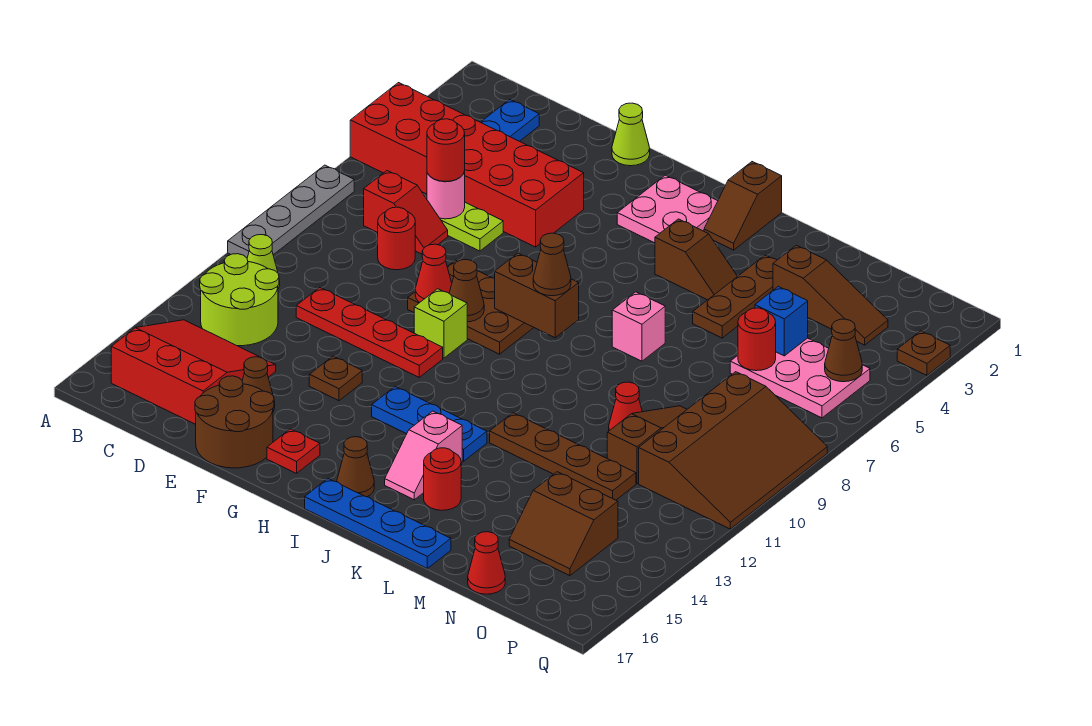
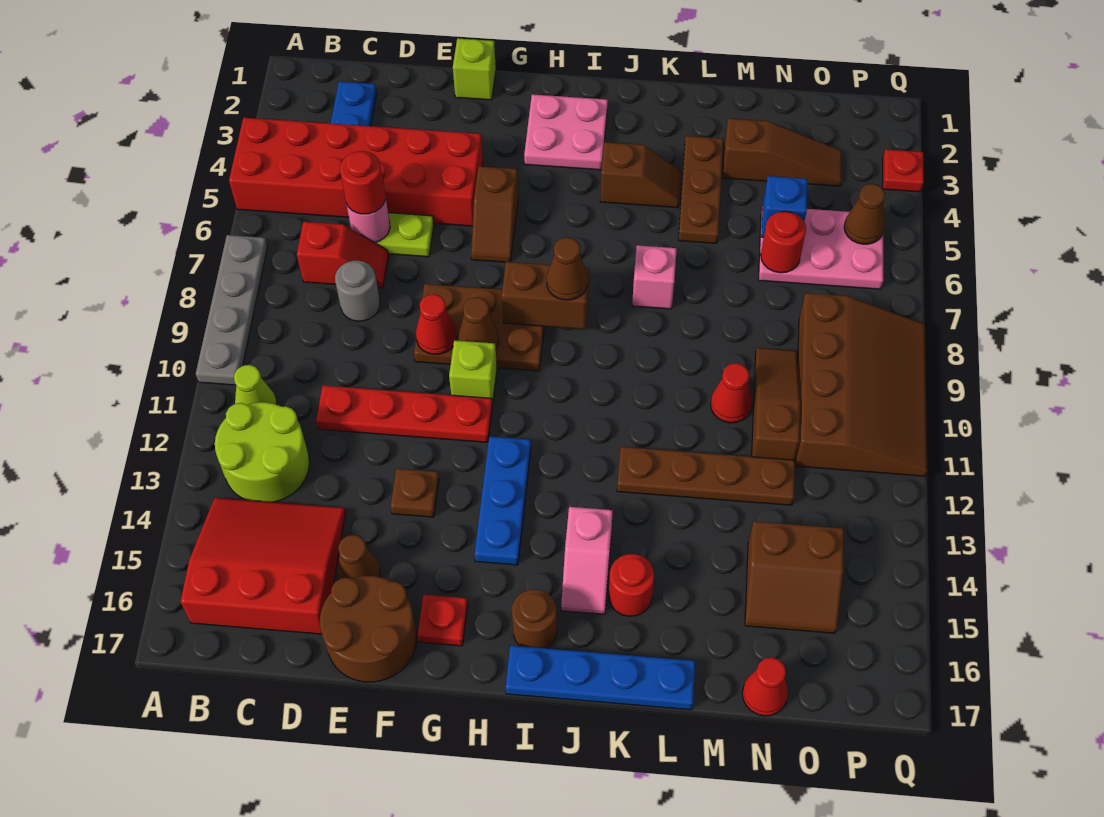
red 1x1 round brick [378,207,415,270] -> grey 1x1 round brick [335,261,380,321]
lime 1x1 cone [612,103,650,166] -> lime 1x1 brick [453,38,496,100]
blue 1x3 plate [372,387,487,461] -> blue 1x3 plate turned to [475,437,531,565]
brown 1x1 cone [337,437,374,497] -> brown 1x1 round brick [512,589,557,648]
brown 1x2 slope [704,162,782,250] -> brown 1x2 slope moved to [471,166,518,262]
brown 1x1 plate [897,331,950,375] -> red 1x1 plate [882,149,924,192]

